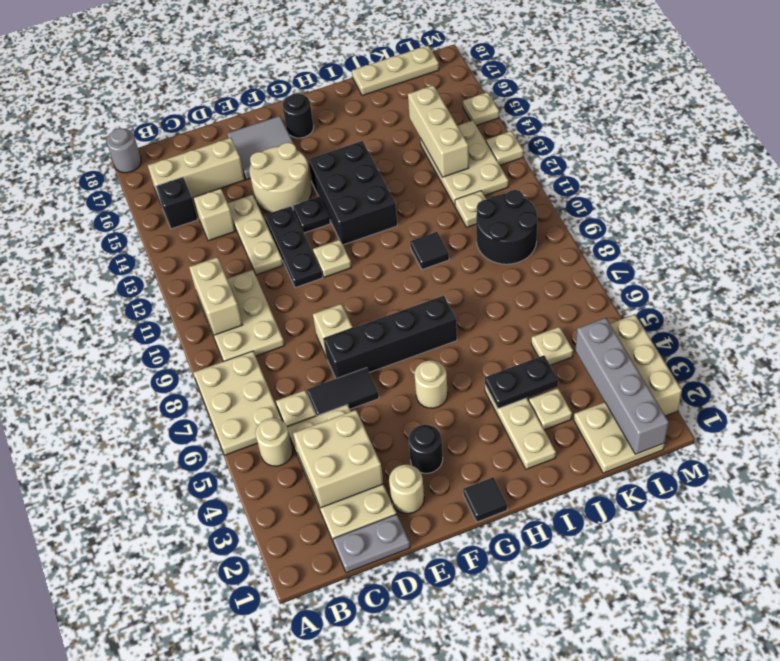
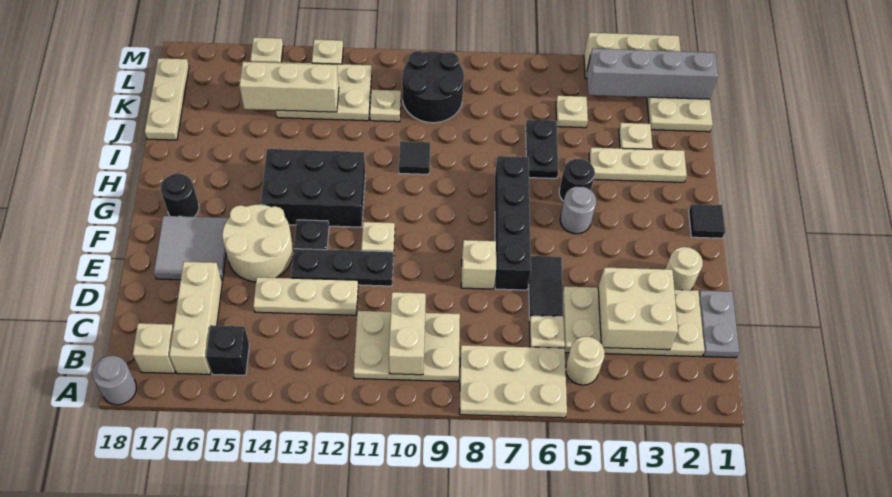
tan 1x2 brick [189,257,242,335] -> tan 1x2 brick turned to [389,292,426,375]
tan 1x1 brick [194,188,235,241] -> tan 1x1 brick moved to [133,323,175,373]
black 1x1 round brick [409,425,443,473] -> black 1x1 round brick moved to [559,159,595,201]
tan 1x1 round brick [415,360,448,408] -> grey 1x1 round brick [560,186,596,234]
black 1x2 plate [485,355,558,409] -> black 1x2 plate moved to [526,120,558,178]

